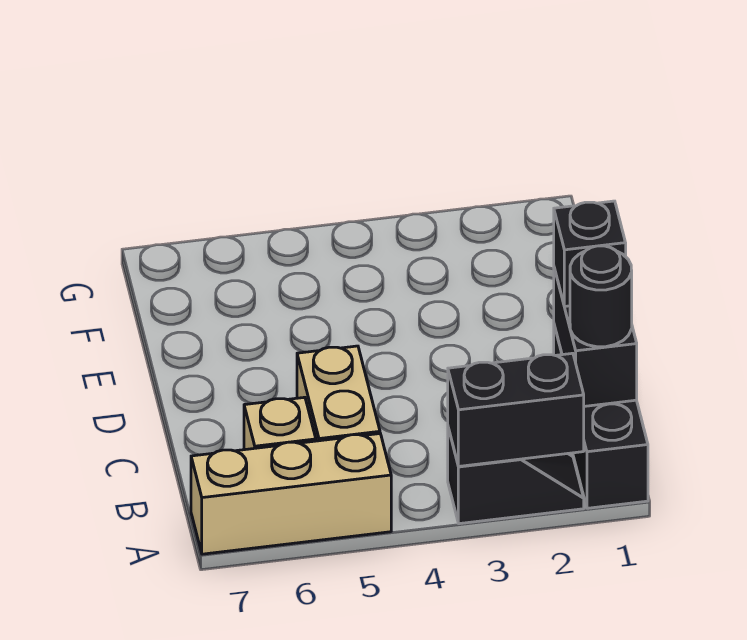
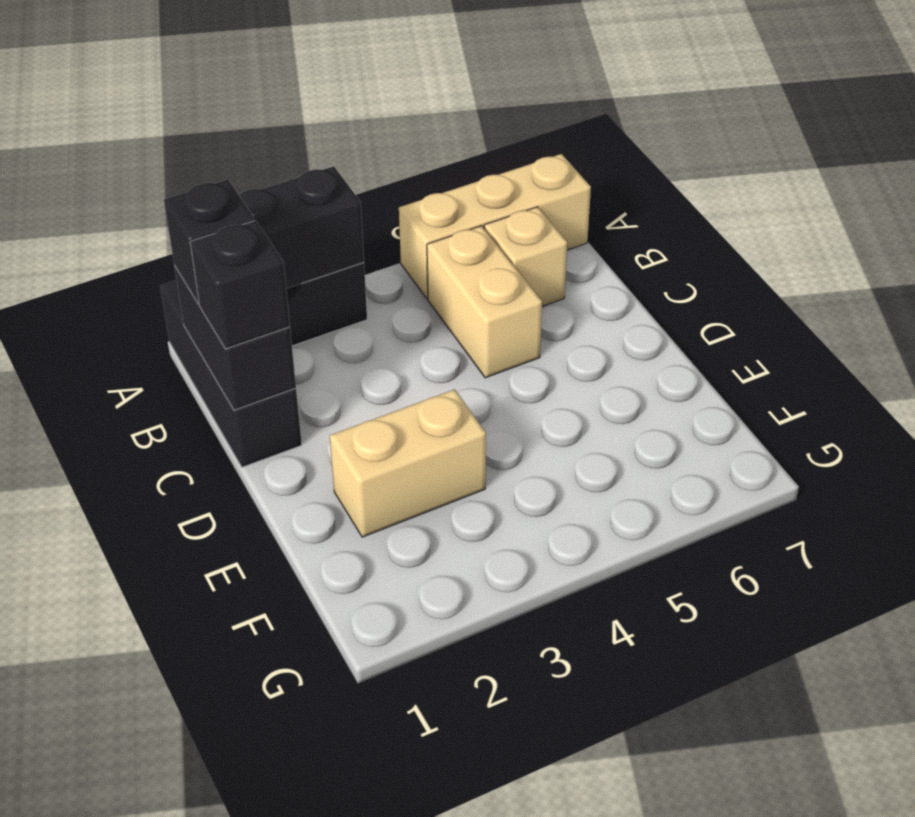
black 1x1 round brick [570,246,632,347] -> black 1x1 brick [164,179,255,304]
none -> tan 1x2 brick [330,389,486,537]

